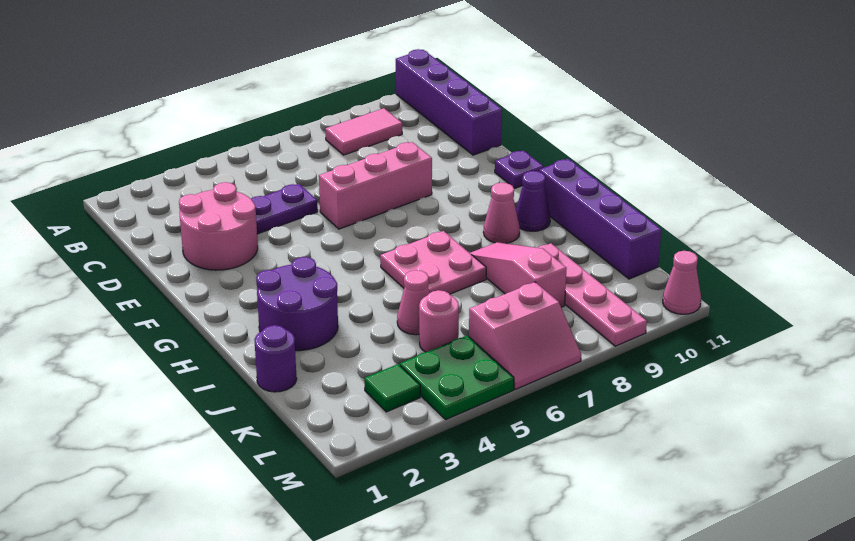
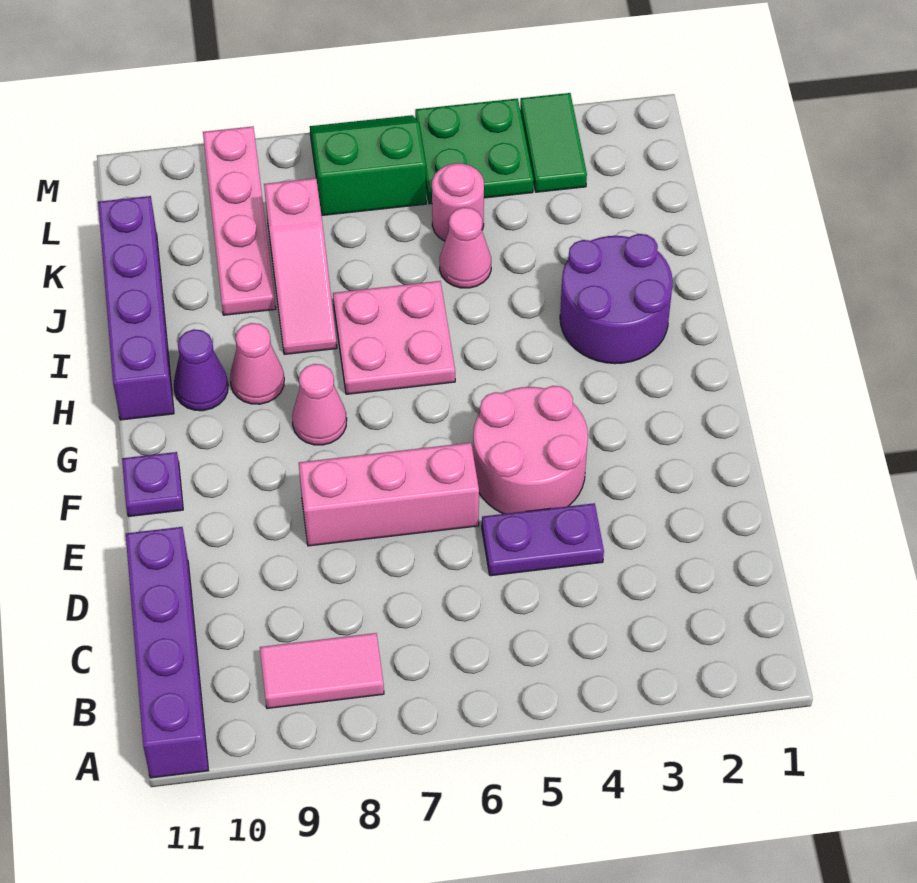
pink 2x2 round brick [179,182,258,270] -> pink 2x2 round brick moved to [473,386,588,514]
purple 1x1 round brick [254,325,297,392] -> none
green 1x1 tile [364,364,420,412] -> green 1x2 tile [520,93,587,192]
pink 2x2 slope [469,282,581,389] -> green 2x2 slope [310,115,426,216]
pink 1x1 cone [663,251,701,314] -> pink 1x1 cone moved to [292,364,347,445]

